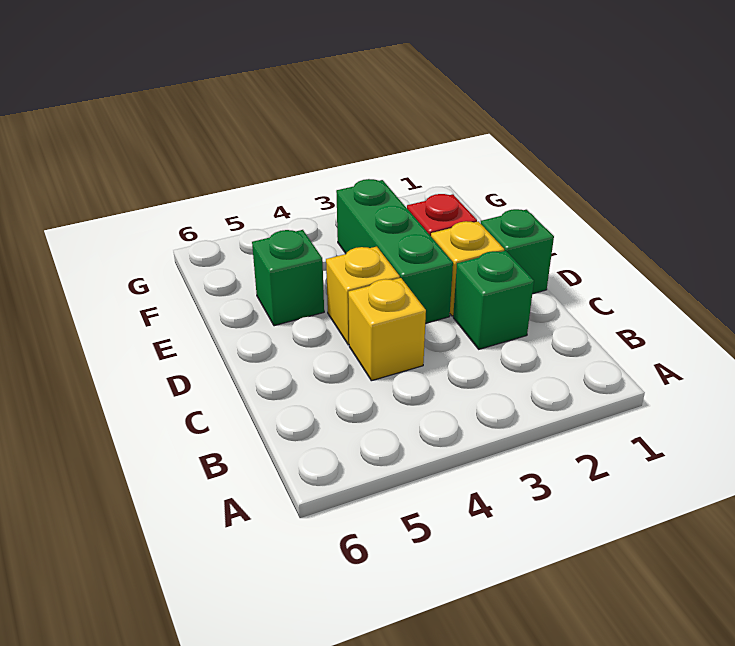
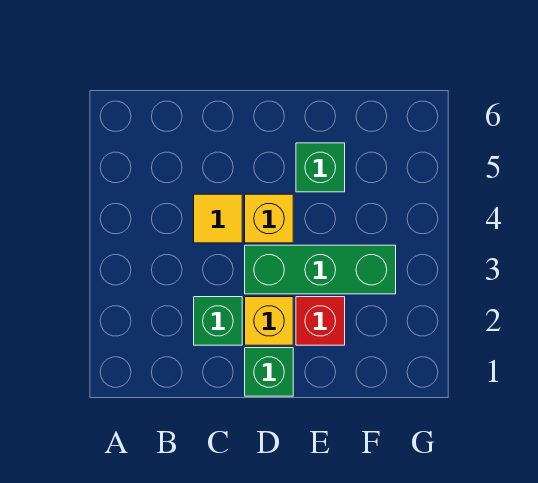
yellow 1x1 brick [348,278,426,381] -> yellow 1x1 tile [194,194,242,243]

